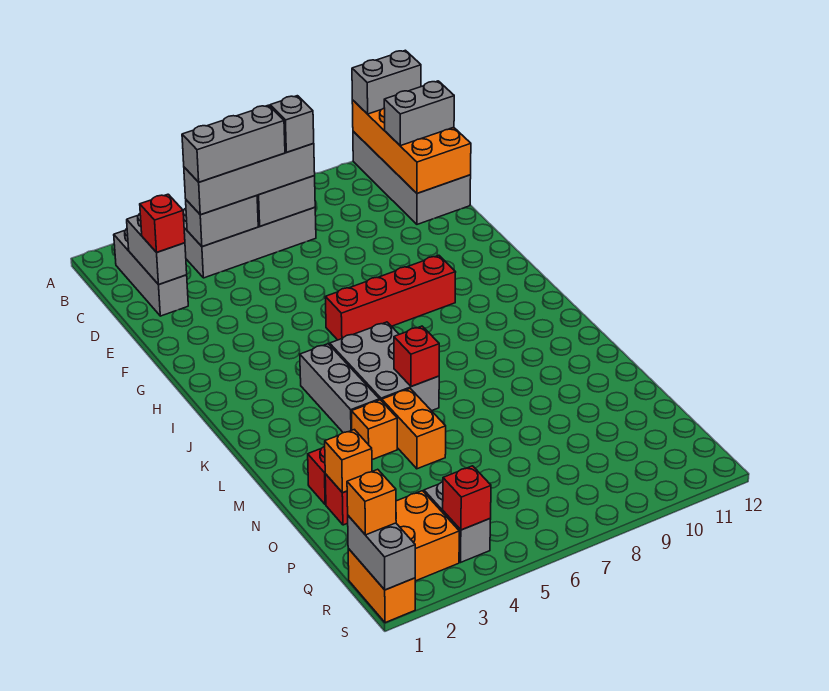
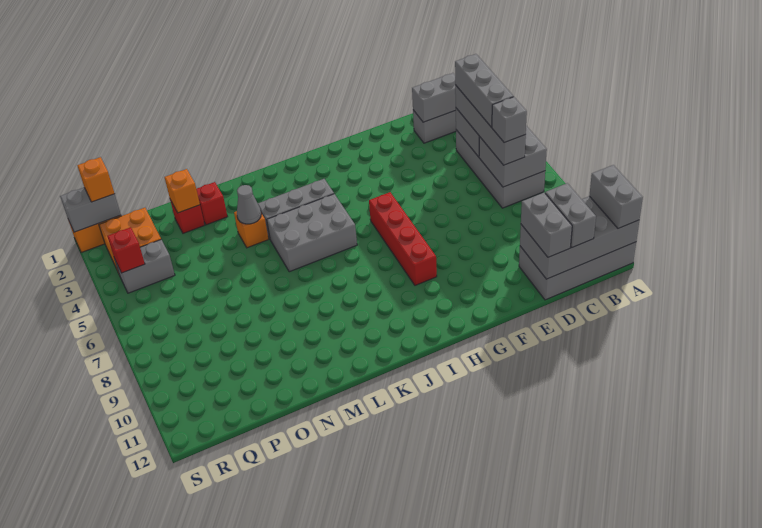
orange 2x4 brick [352,100,471,193] -> grey 2x4 brick [520,196,639,279]
red 1x1 brick [140,194,185,252] -> none
none -> grey 1x2 brick [521,193,572,257]
red 1x1 brick [394,326,439,387] -> none
none -> grey 1x1 cone [237,185,261,224]
orange 1x2 brick [382,389,446,469] -> none

